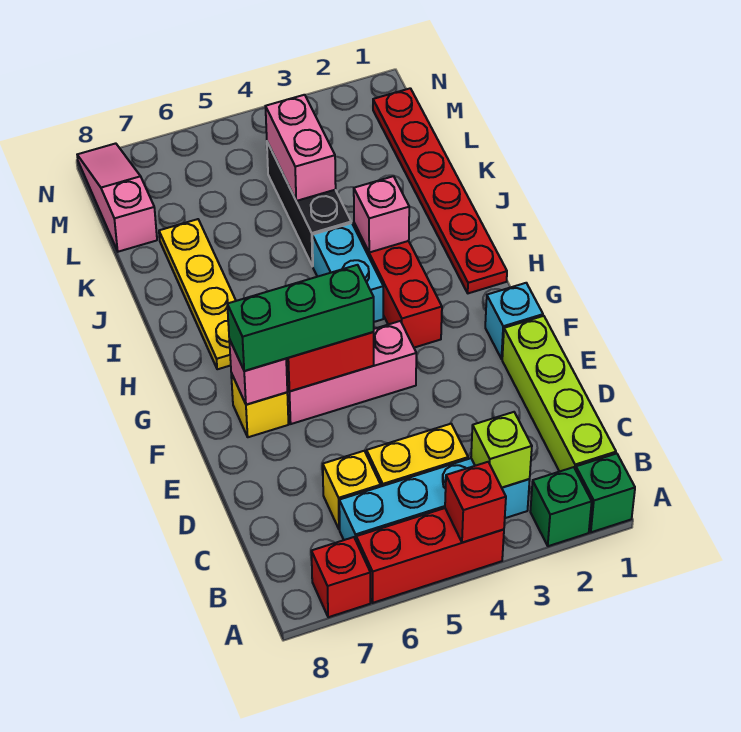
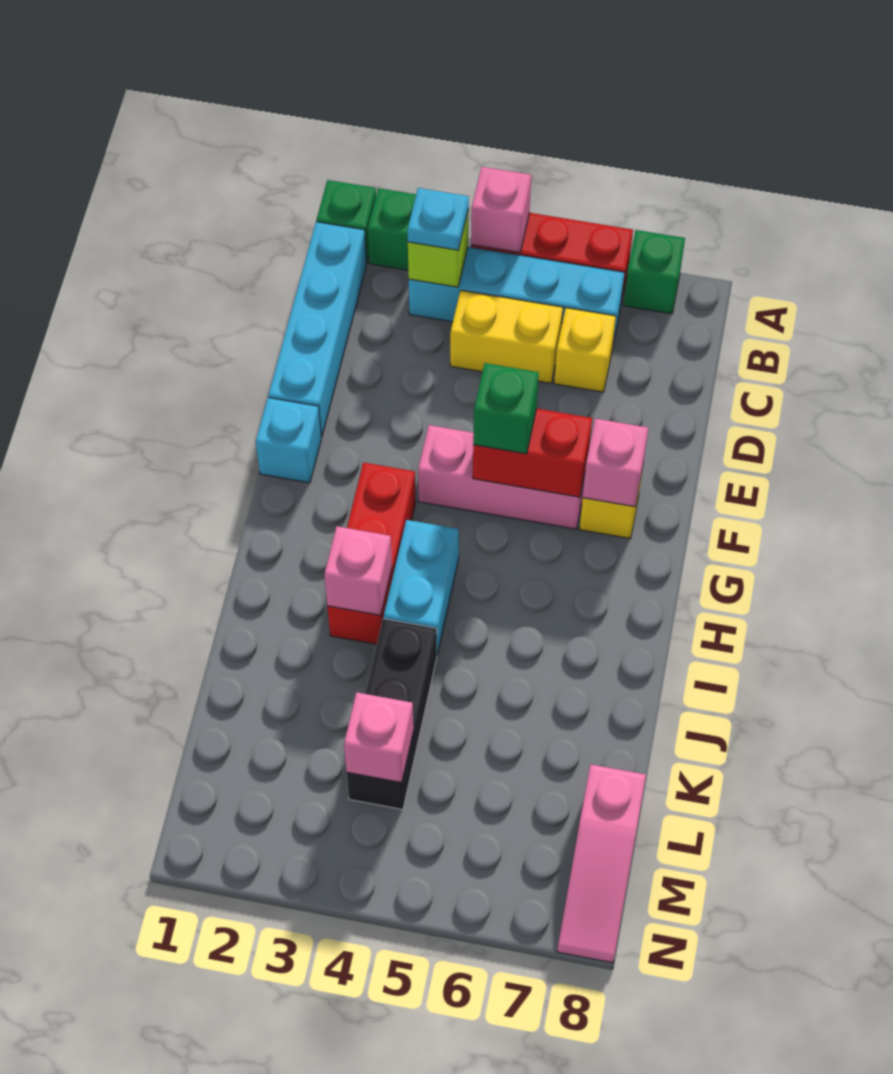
red 1x1 brick [445,462,506,543] -> pink 1x1 brick [471,167,531,253]
red 1x1 brick [311,537,370,617] -> green 1x1 brick [624,230,685,314]
lime 1x4 brick [502,316,616,472] -> cyan 1x4 brick [268,222,367,437]
none -> cyan 1x1 plate [407,188,469,250]
green 1x3 brick [227,265,374,371] -> green 1x1 brick [473,363,539,454]
red 1x6 plate [373,88,507,293] -> none
yellow 1x4 plate [159,219,236,369] -> none
pink 1x2 brick [265,95,336,201] -> pink 1x1 brick [344,692,413,783]

